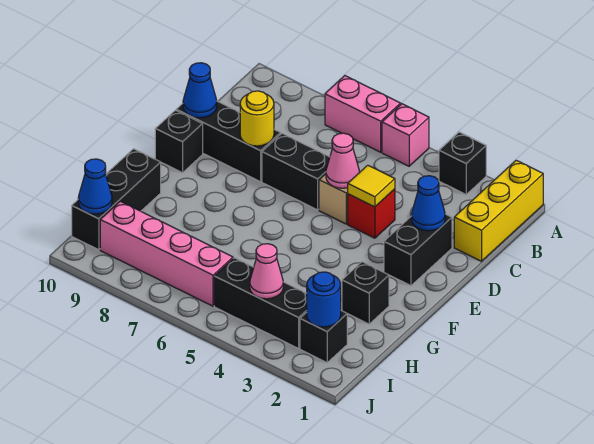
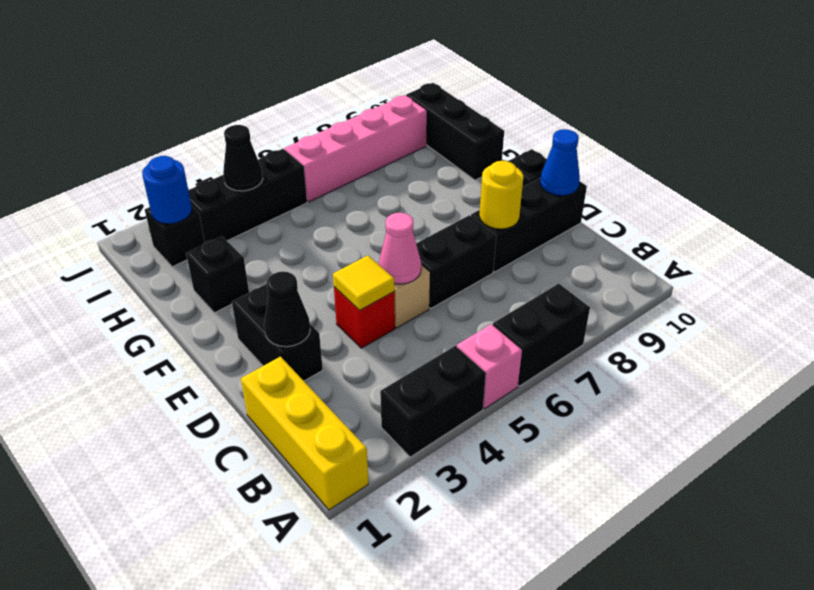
black 1x1 brick [439,132,486,194] -> black 1x2 brick [380,346,486,457]
pink 1x2 brick [325,76,401,152] -> black 1x2 brick [493,284,590,386]
blue 1x1 cone [412,176,445,231] -> black 1x1 cone [264,272,310,347]
pink 1x1 cone [250,244,283,299] -> black 1x1 cone [223,125,263,191]
blue 1x1 cone [78,159,112,214] -> none

